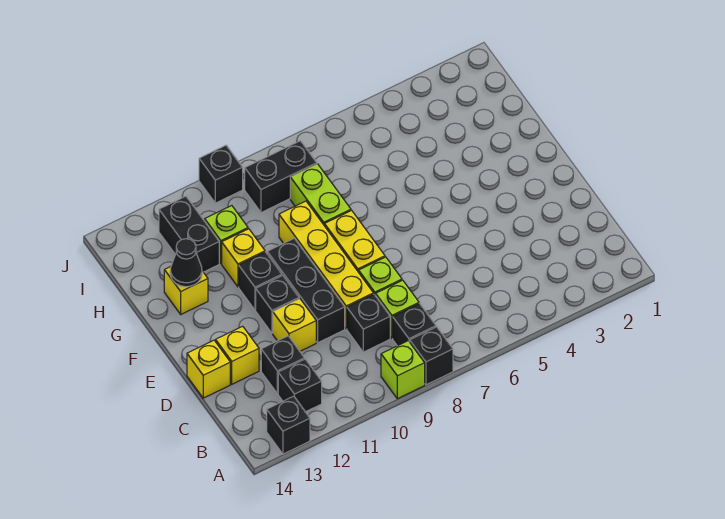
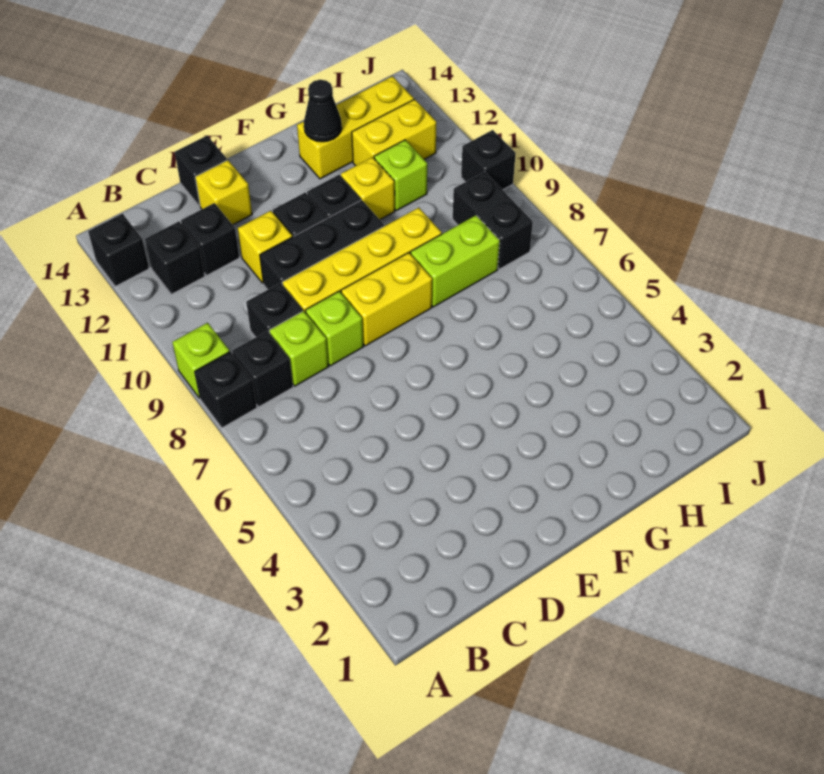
yellow 1x1 brick [187,340,230,398] -> black 1x1 brick [175,136,227,206]
yellow 1x1 brick [164,267,208,314] -> yellow 1x3 brick [297,76,414,179]
black 1x2 brick [159,196,219,272] -> yellow 1x2 brick [352,99,436,166]

